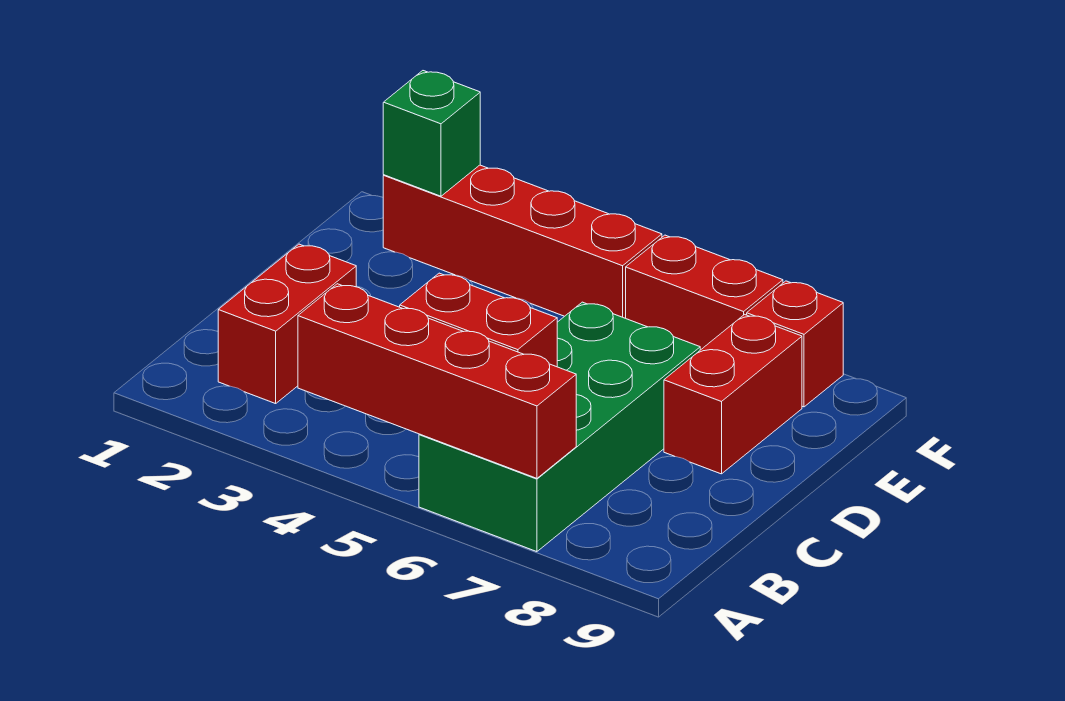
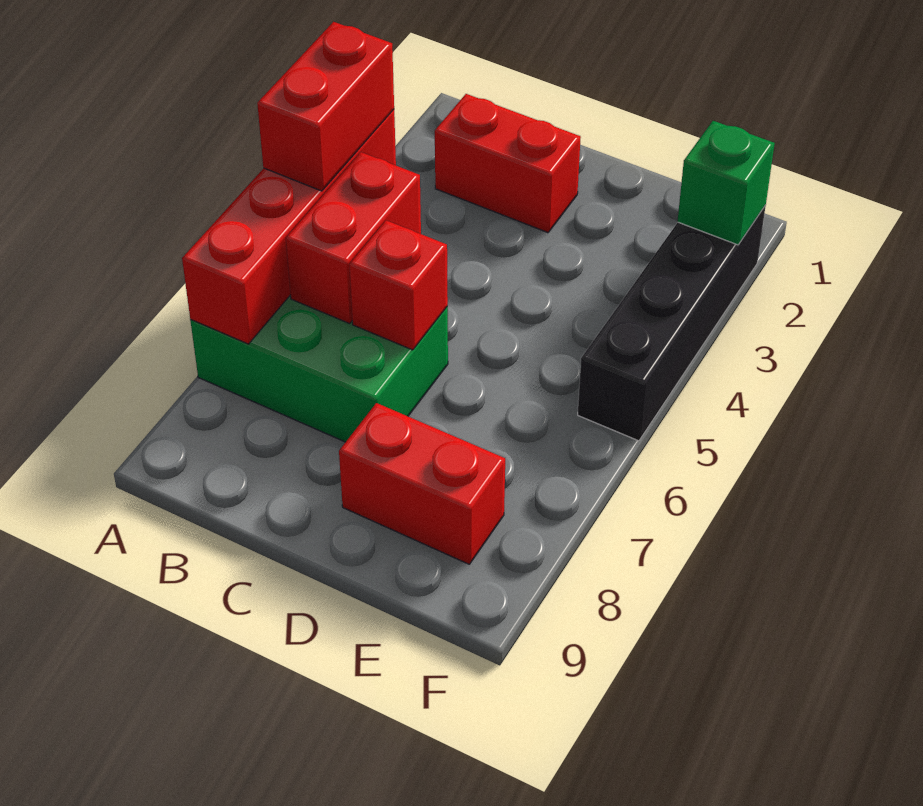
green 2x4 brick [419,302,700,552] -> green 2x3 brick [190,295,448,442]
red 1x4 brick [383,165,662,318] -> black 1x4 brick [578,206,766,441]
red 1x2 brick [626,235,783,350] -> red 1x2 brick moved to [257,22,394,191]
red 1x1 brick [747,281,843,407] -> red 1x1 brick moved to [349,220,448,350]

